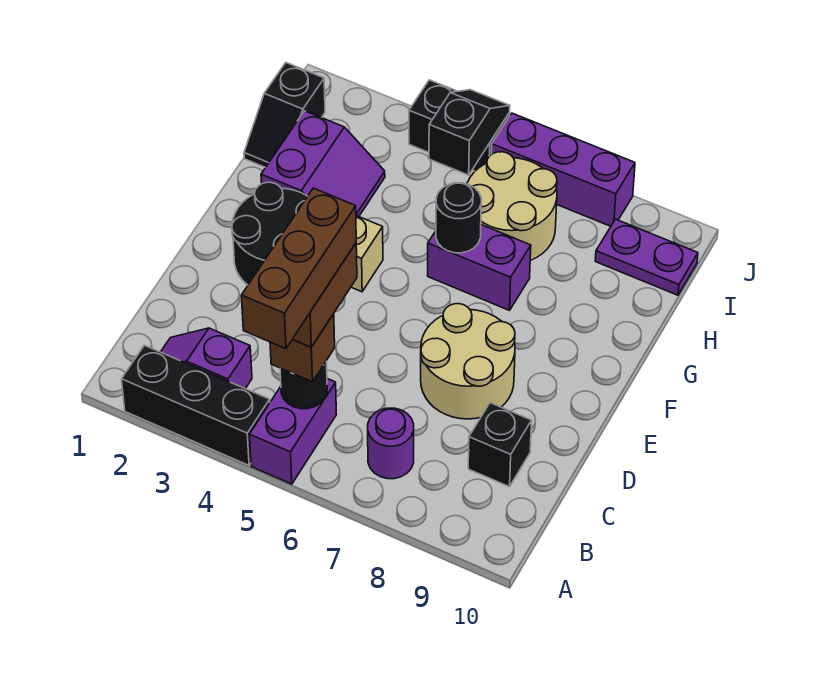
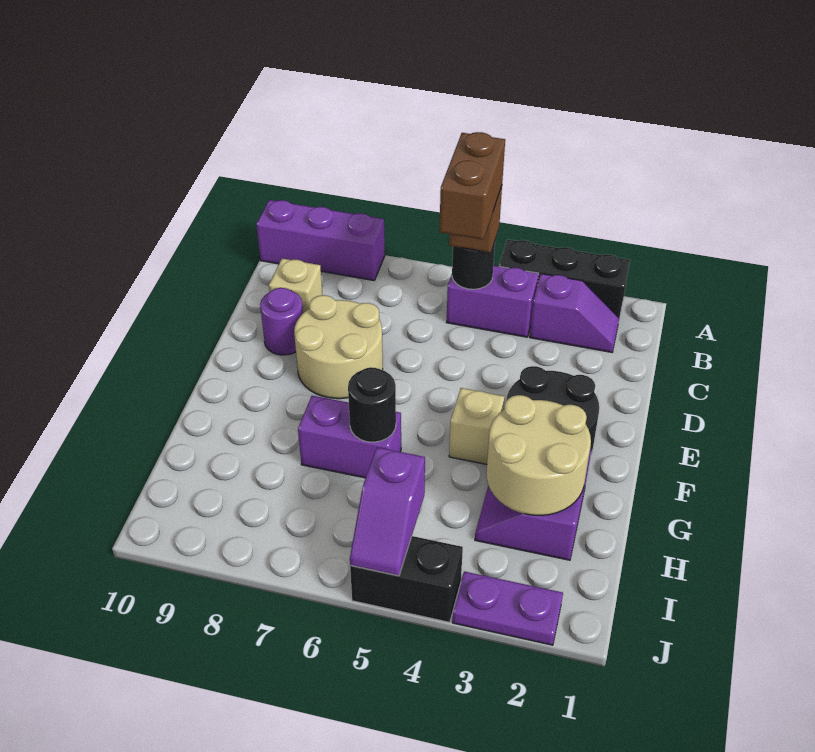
purple 1x2 brick [249,379,336,484] -> purple 1x2 brick turned to [446,266,539,337]
brown 1x3 brick [241,188,356,349] -> none
purple 1x1 round brick [368,408,414,479] -> purple 1x1 round brick moved to [260,288,303,355]
black 1x1 brick [468,403,532,487] -> tan 1x1 brick [269,258,322,313]
black 1x2 slope [244,63,325,168] -> none
tan 2x2 round brick [467,152,557,260] -> tan 2x2 round brick moved to [486,395,591,515]
black 1x2 slope [429,90,510,175] -> purple 1x2 slope [350,447,425,576]
purple 1x2 plate [595,219,698,295] -> purple 1x2 plate moved to [452,571,563,645]
purple 1x3 brick [492,113,635,226] -> purple 1x3 brick moved to [256,200,385,281]

